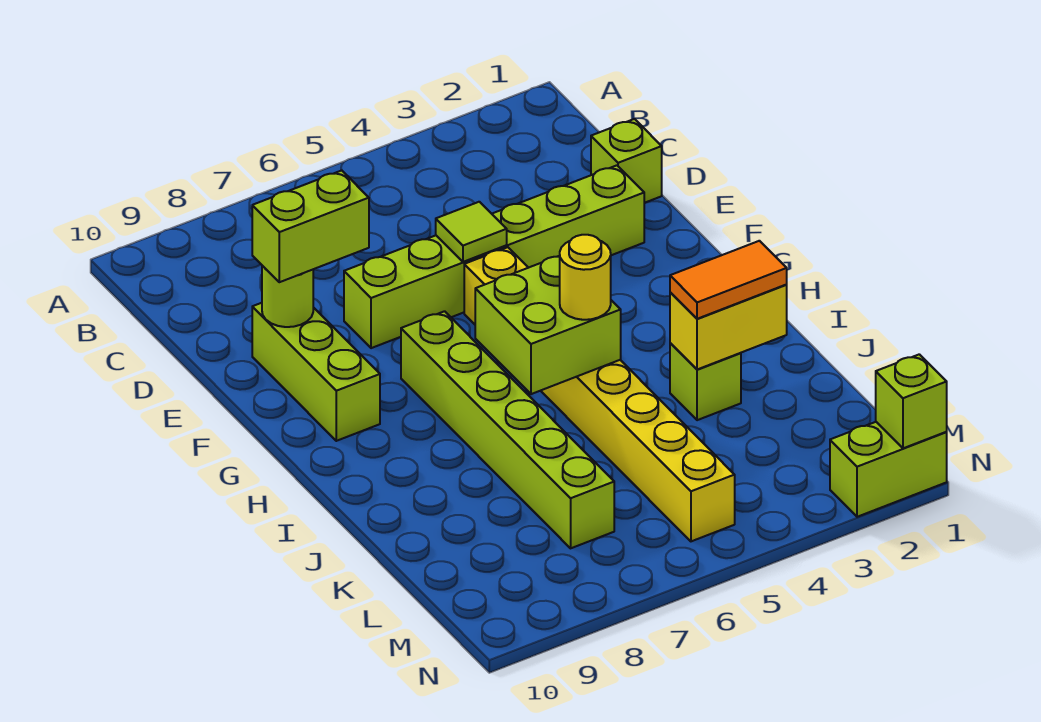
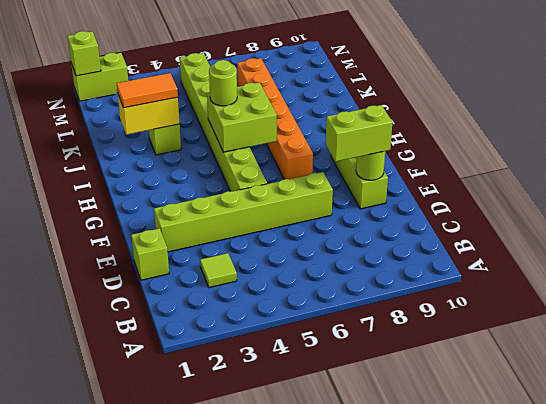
lime 1x1 tile [436,202,507,262] -> lime 1x1 tile moved to [200,253,237,288]
yellow 1x8 brick [464,247,735,541] -> lime 1x8 brick [180,53,267,191]
lime 1x6 brick [401,311,614,548] -> orange 1x6 brick [237,58,313,179]
yellow 1x1 round brick [560,235,611,320] -> lime 1x1 round brick [209,60,237,106]

